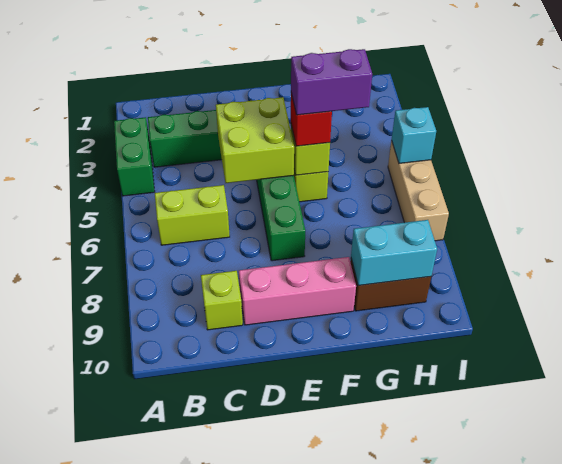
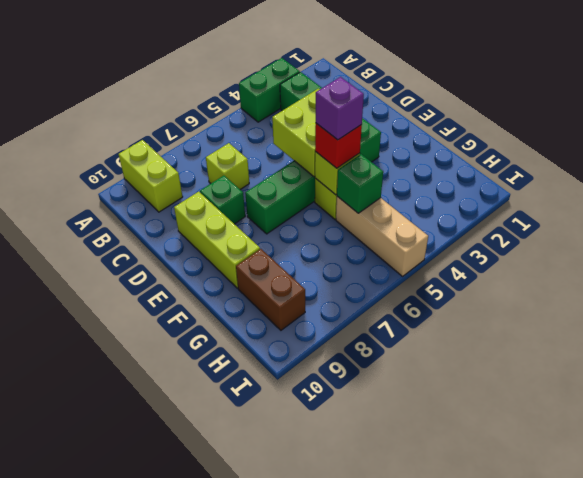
lime 1x2 brick [155,185,230,245] -> lime 1x2 brick moved to [118,140,183,212]
lime 1x1 brick [201,271,243,330] -> lime 1x1 brick moved to [206,143,249,189]
none -> green 1x1 brick [200,176,245,224]
pink 1x3 brick [239,257,356,325] -> lime 1x3 brick [174,192,260,288]
purple 1x2 brick [291,49,372,115] -> purple 1x1 brick [316,77,364,140]
none -> green 1x1 brick [337,154,383,213]
cyan 1x2 brick [351,220,437,286] -> none
tan 1x3 brick [388,140,449,241] -> tan 1x3 brick turned to [336,196,428,276]
cyan 1x1 brick [392,107,436,163] -> none

